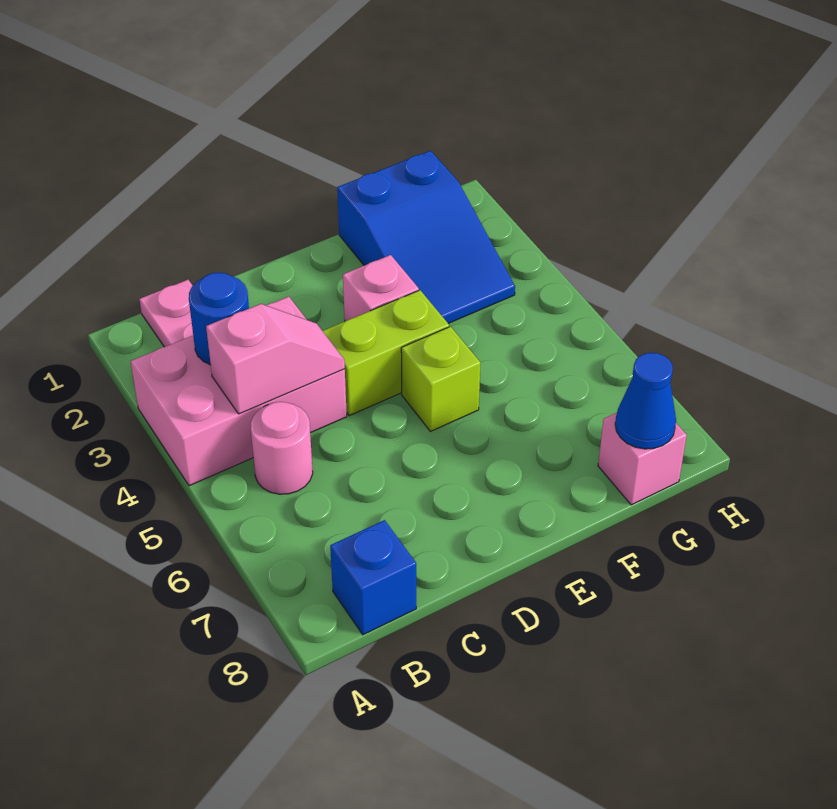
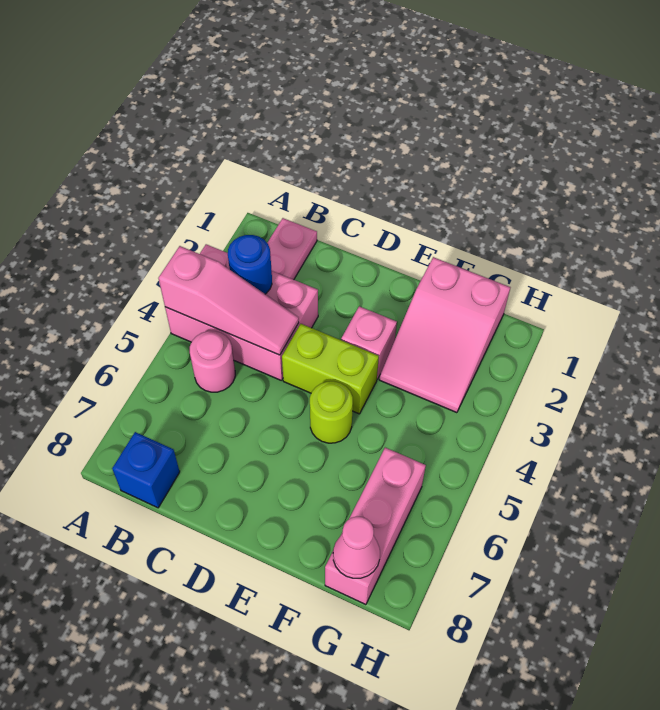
pink 1x2 slope [206,304,345,414] -> pink 1x3 slope [158,246,299,355]
lime 1x1 brick [401,327,481,431] -> lime 1x1 round brick [310,381,353,443]
blue 2x3 slope [337,151,515,323] -> pink 2x3 slope [380,257,511,413]
pink 1x1 brick [598,413,687,505] -> pink 1x3 brick [325,448,426,605]
blue 1x1 cone [615,353,676,449] -> pink 1x1 cone [333,517,380,578]

